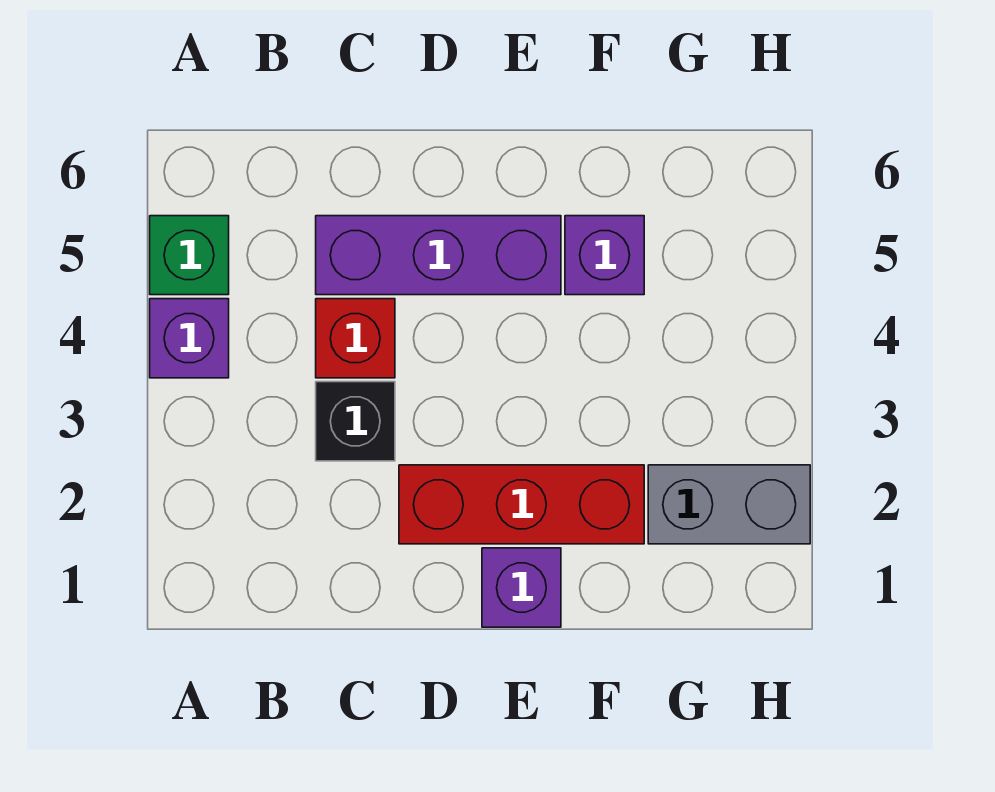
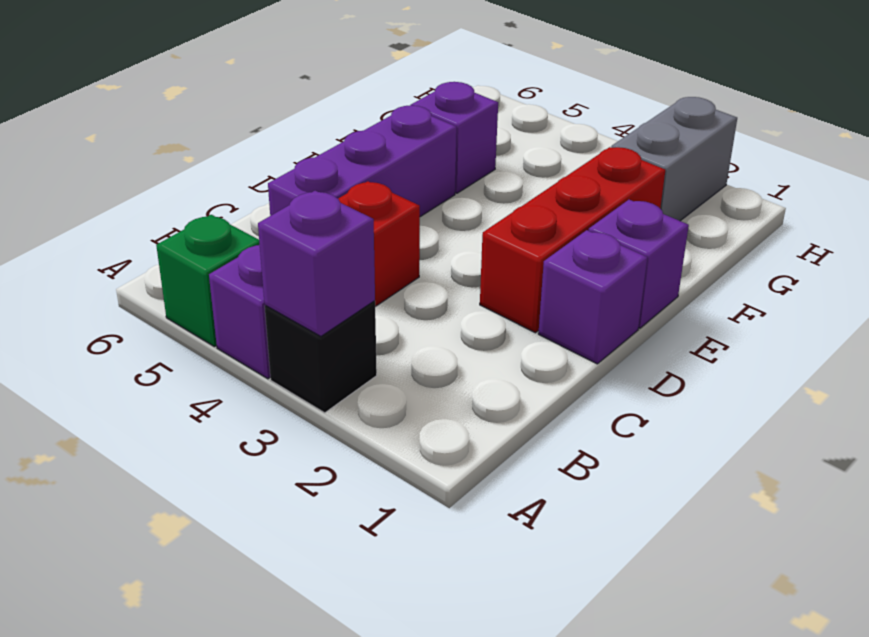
none -> purple 1x1 brick [258,191,375,336]
black 1x1 brick [316,382,395,461] -> black 1x1 brick moved to [265,301,377,413]
none -> purple 1x1 brick [538,230,647,364]

